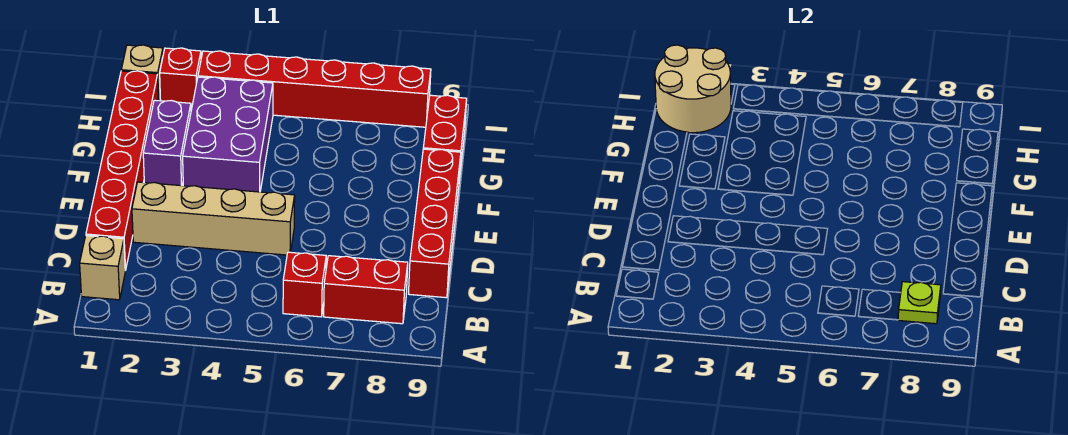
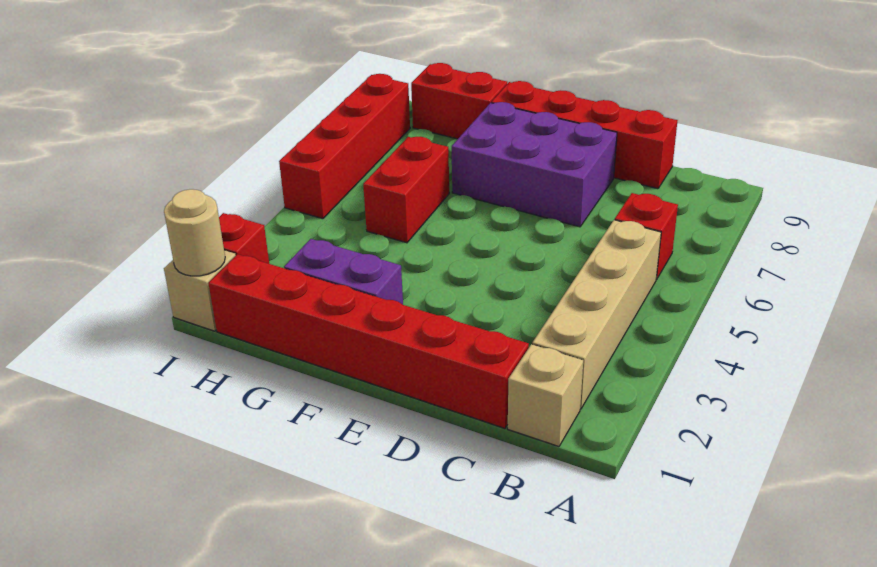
red 1x2 brick [324,256,408,324] -> red 1x2 brick moved to [363,137,449,243]
lime 1x1 plate [898,282,941,324] -> none
tan 1x4 brick [132,182,295,255] -> tan 1x4 brick moved to [532,220,661,409]
purple 2x3 brick [183,77,273,192] -> purple 2x3 brick moved to [452,102,617,227]
tan 2x2 round brick [655,45,731,133] -> tan 1x1 round brick [164,189,225,276]
red 1x6 brick [198,51,431,127] -> red 1x4 brick [279,74,410,219]

